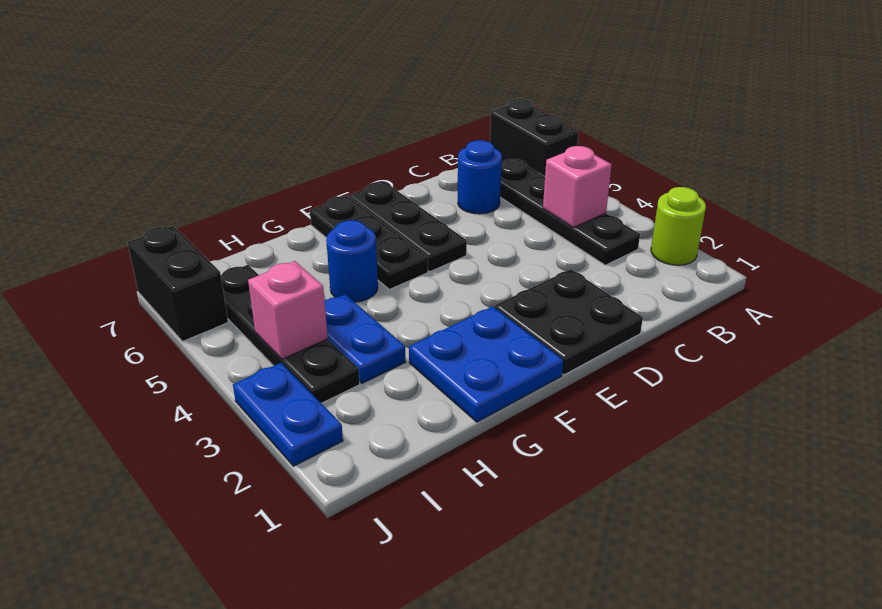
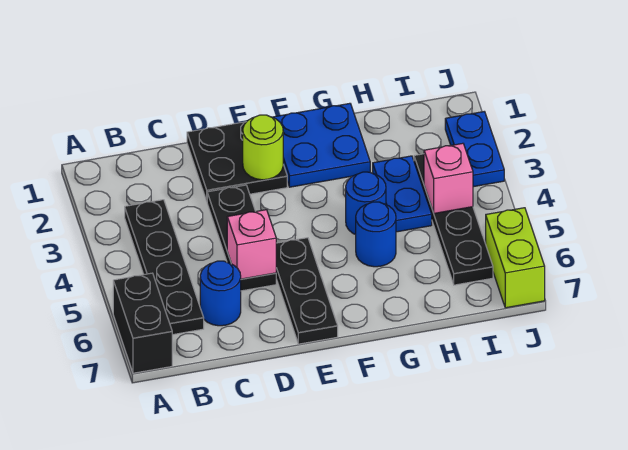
lime 1x1 round brick [651,187,706,265] -> lime 1x1 round brick moved to [243,115,283,180]
pink 1x1 brick [543,146,612,228] -> pink 1x1 brick moved to [227,210,276,279]
black 1x3 plate [310,196,428,289] -> black 1x3 plate moved to [207,185,276,291]
none -> blue 1x1 round brick [346,172,386,235]
black 1x2 brick [127,226,228,342] -> lime 1x2 brick [486,208,545,308]

